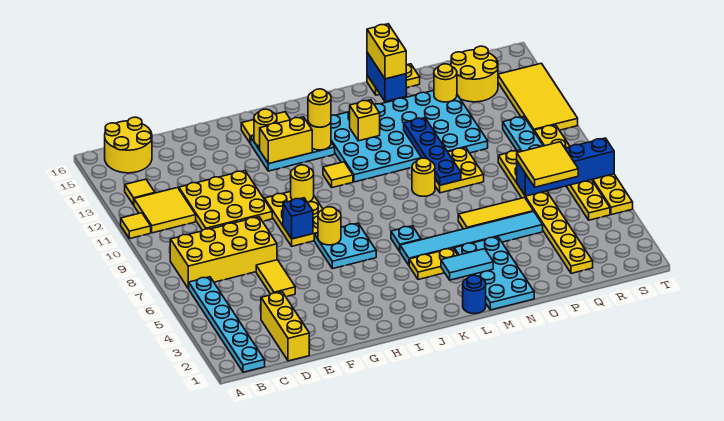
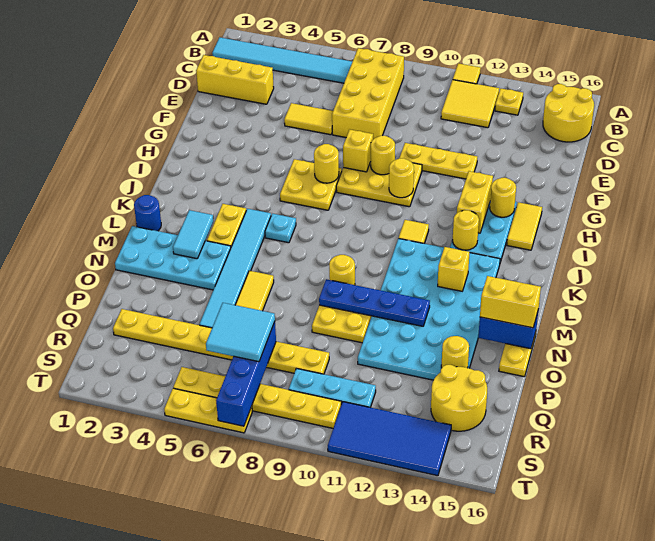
cyan 1x6 plate [188,277,265,372] -> cyan 1x6 tile [212,37,352,83]
yellow 1x1 tile [125,179,155,205] -> yellow 1x1 plate [495,89,523,115]
yellow 3x3 plate [179,171,272,230] -> yellow 1x3 plate [400,143,477,179]
blue 1x1 brick [283,198,313,239] -> yellow 1x1 brick [343,130,373,172]
cyan 2x2 plate [314,223,376,269] -> yellow 2x2 plate [280,159,342,210]
yellow 1x1 round brick [308,89,331,127] -> yellow 1x1 round brick moved to [371,136,395,175]
yellow 2x2 tile [517,142,578,187] -> cyan 2x2 tile [206,303,275,362]
yellow 2x4 tile [498,63,578,131] -> blue 2x4 tile [328,402,451,476]

